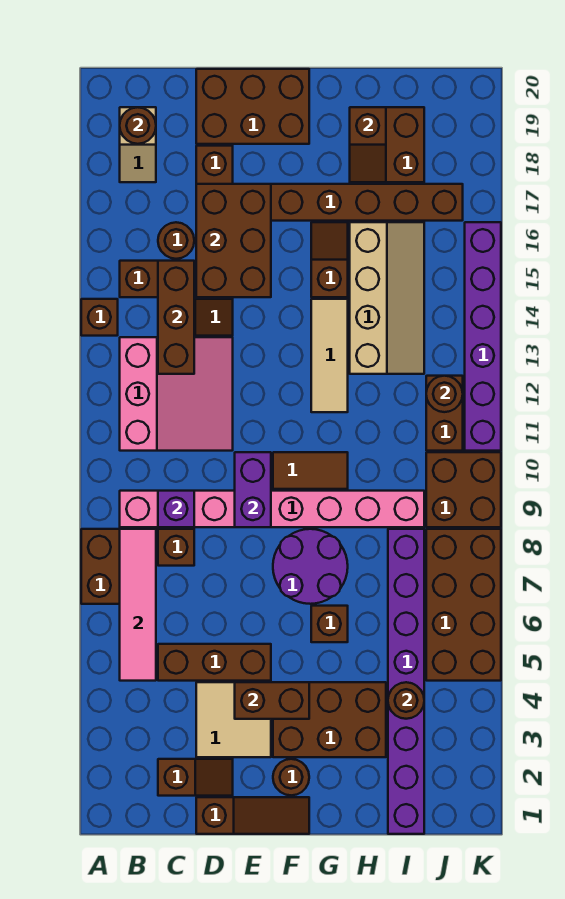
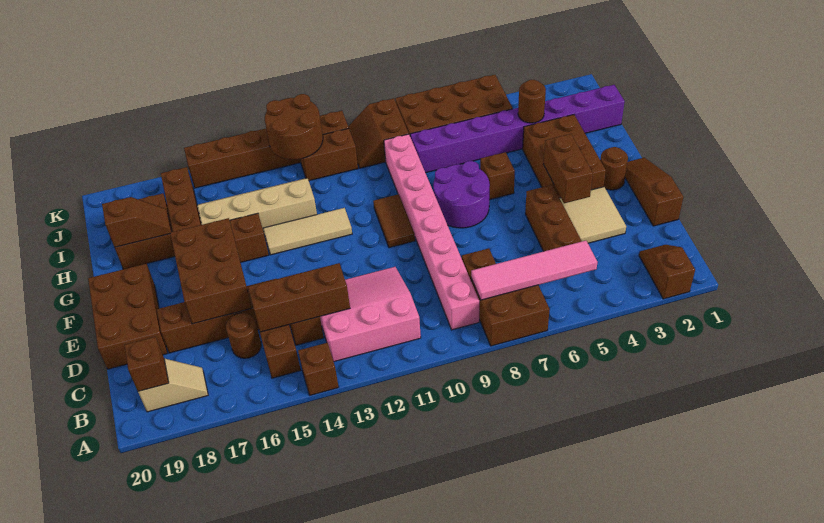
brown 1x1 round brick [120,107,156,144] -> brown 1x1 brick [124,337,169,391]
brown 1x2 slope [158,759,233,796] -> brown 1x2 slope moved to [639,245,695,299]
purple 1x1 brick [158,491,194,527] -> none
brown 2x3 brick [196,184,271,297] -> brown 2x3 brick turned to [170,218,252,324]
purple 1x2 brick [235,452,271,527] -> none
brown 2x2 brick [426,452,501,527] -> brown 2x2 slope [348,98,409,168]
brown 1x1 round brick [426,376,463,412] -> brown 2x2 round brick [265,94,323,160]
purple 1x6 brick [465,222,501,451] -> brown 1x6 brick [184,111,348,188]

